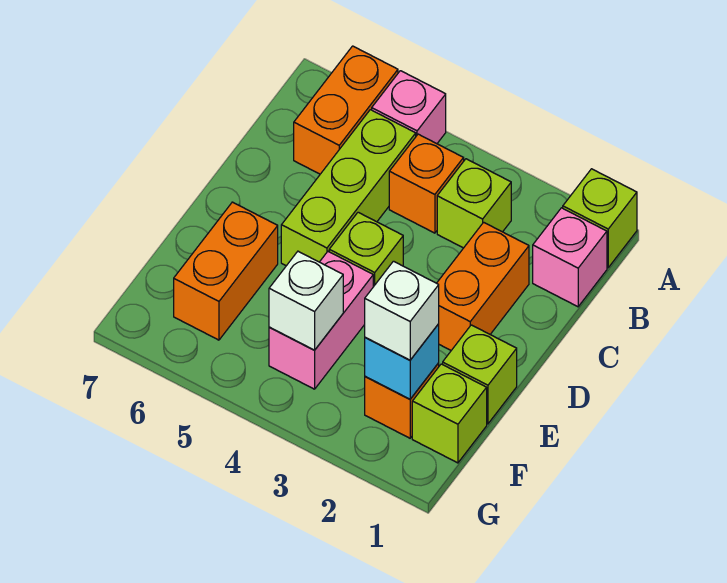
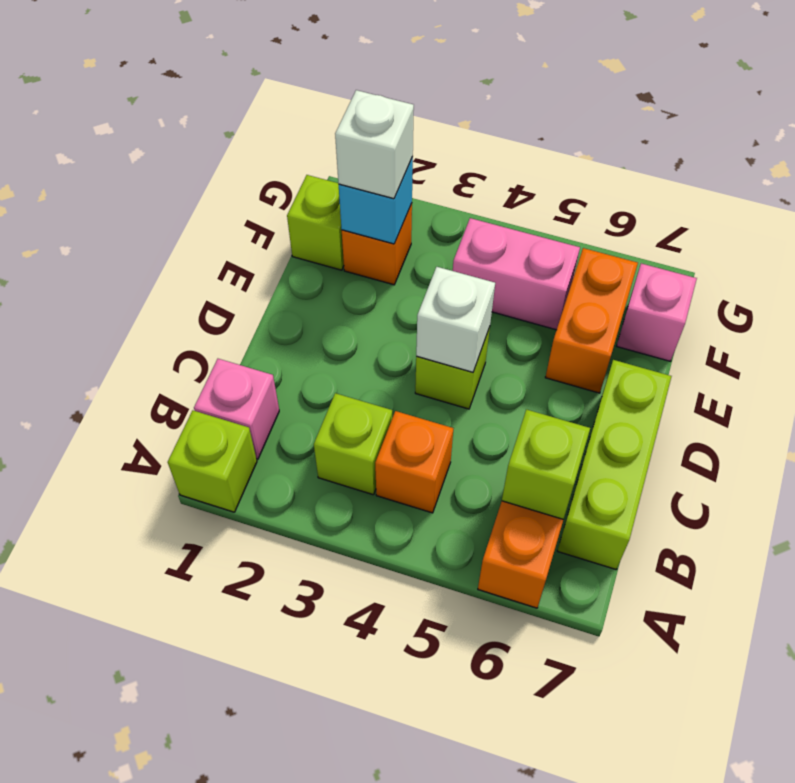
pink 1x1 brick [372,71,446,144] -> pink 1x1 brick moved to [617,263,697,361]
lime 1x3 brick [281,110,416,266] -> lime 1x3 brick moved to [557,360,672,569]
orange 1x2 brick [437,222,529,350] -> none
lime 1x1 brick [443,325,517,424] -> lime 1x1 brick moved to [502,410,590,519]
pink 1x2 brick [269,252,373,389] -> pink 1x2 brick turned to [453,218,580,330]
white 1x1 brick [269,251,343,350] -> white 1x1 brick moved to [416,267,495,372]

